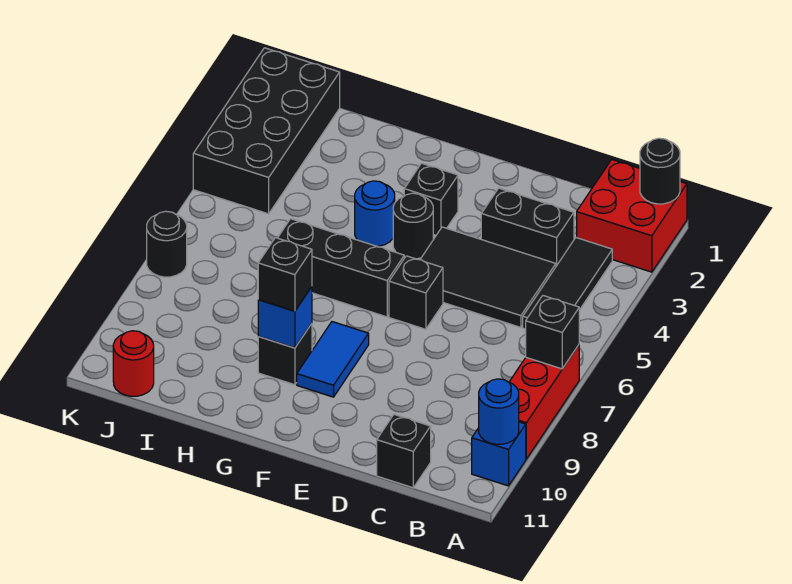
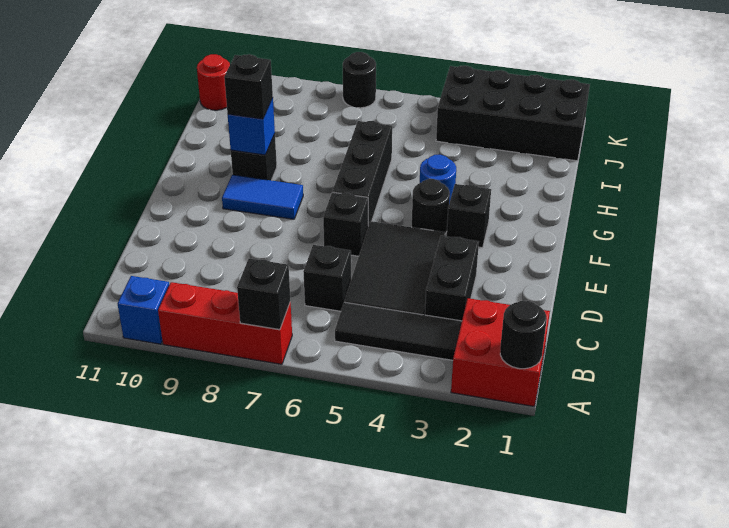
blue 1x1 round brick [479,379,519,444] -> none
black 1x1 brick [377,414,431,488] -> black 1x1 brick moved to [303,245,351,311]

